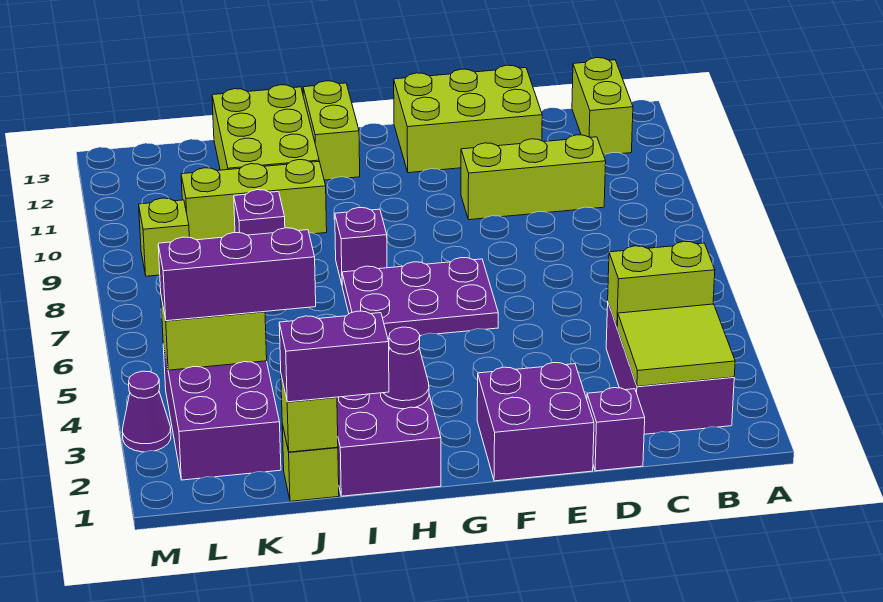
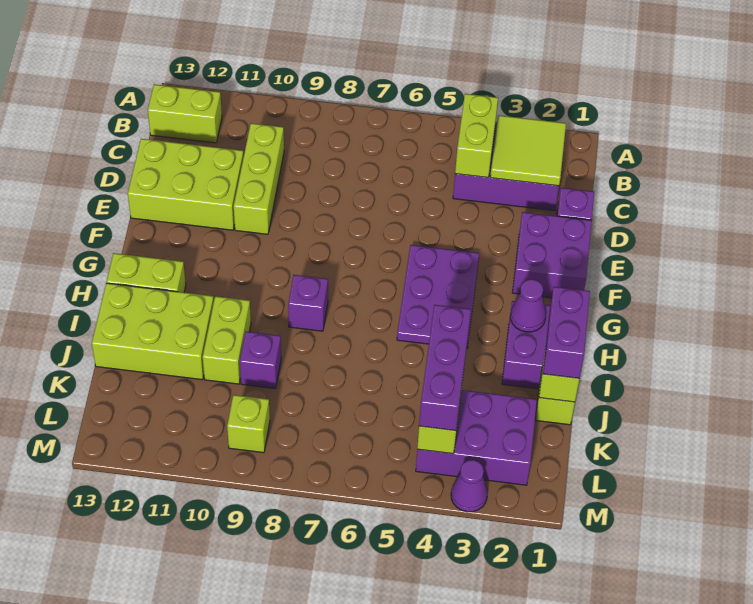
lime 2x3 brick [394,65,542,173] -> lime 2x3 brick turned to [128,139,244,230]
purple 2x3 plate [342,258,498,339] -> purple 2x3 plate moved to [397,245,479,348]
lime 1x3 brick [181,160,327,240] -> lime 1x2 brick [203,296,251,384]

